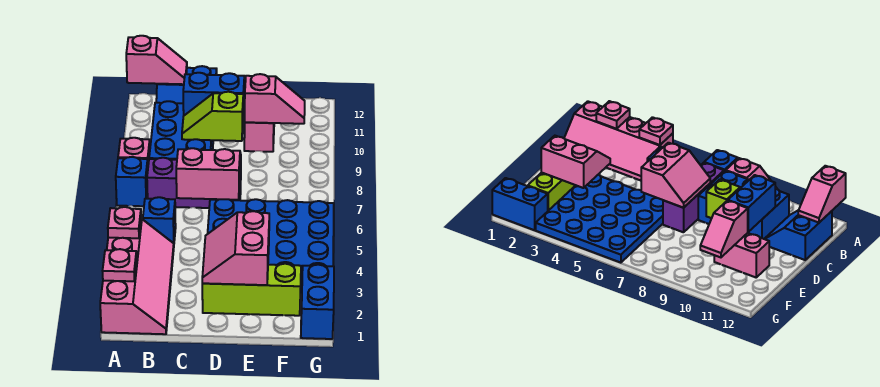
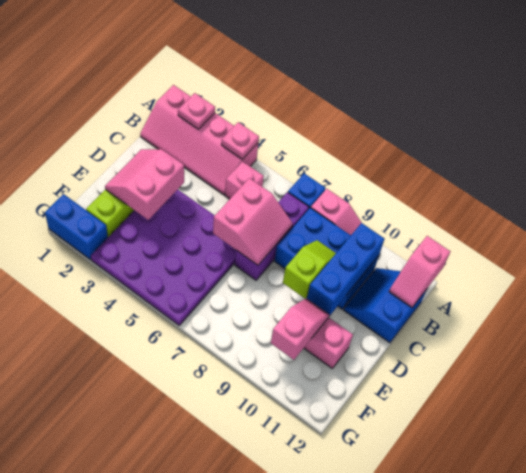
blue 1x1 brick [143,197,176,243] -> pink 1x1 brick [225,161,264,199]
blue 1x2 brick [183,73,244,116] -> blue 1x3 brick [307,223,384,316]
pink 2x2 slope [202,211,269,285] -> pink 2x2 slope turned to [105,149,184,220]
blue 4x4 plate [208,199,334,294] -> purple 4x4 plate [91,190,236,325]
pink 1x2 slope [245,74,305,124] -> pink 1x2 slope turned to [271,298,329,360]

